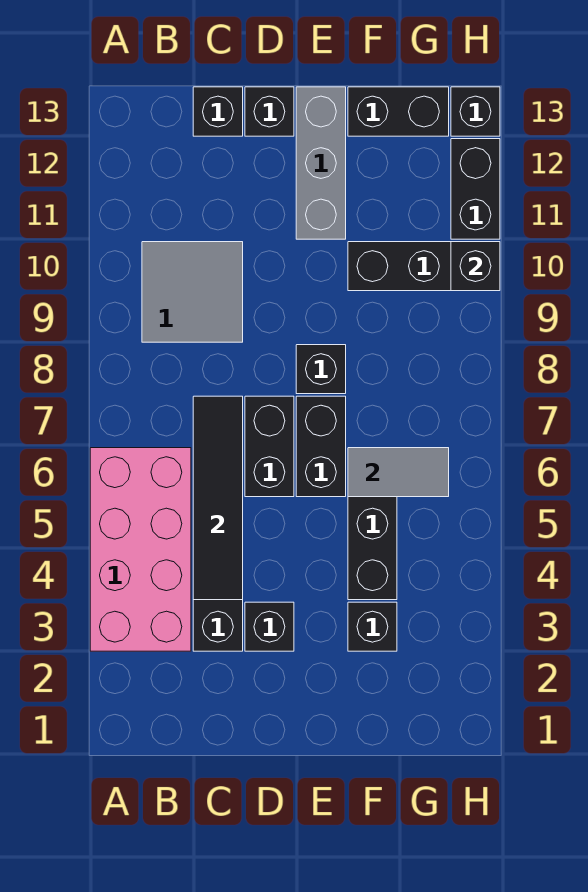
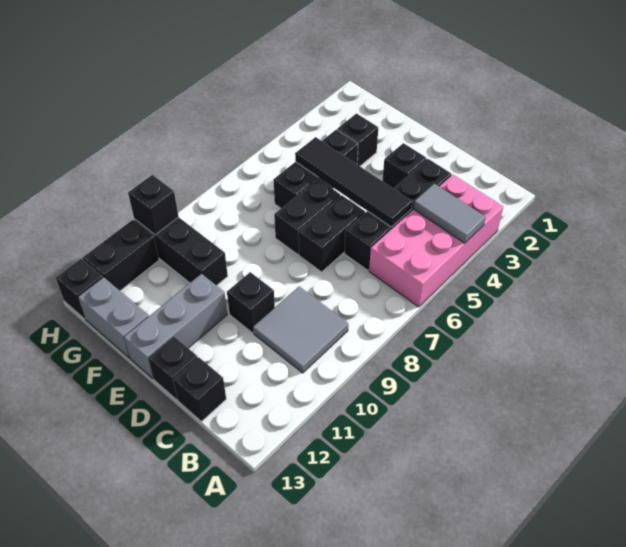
black 1x4 tile [193,396,243,600] -> black 1x4 tile turned to [295,137,412,227]
black 1x1 brick [296,345,346,394] -> black 1x1 brick moved to [227,272,275,333]
grey 1x2 tile [348,448,449,497] -> grey 1x2 tile moved to [414,184,486,243]
black 1x2 brick [348,87,449,136] -> grey 1x2 brick [78,277,149,358]

